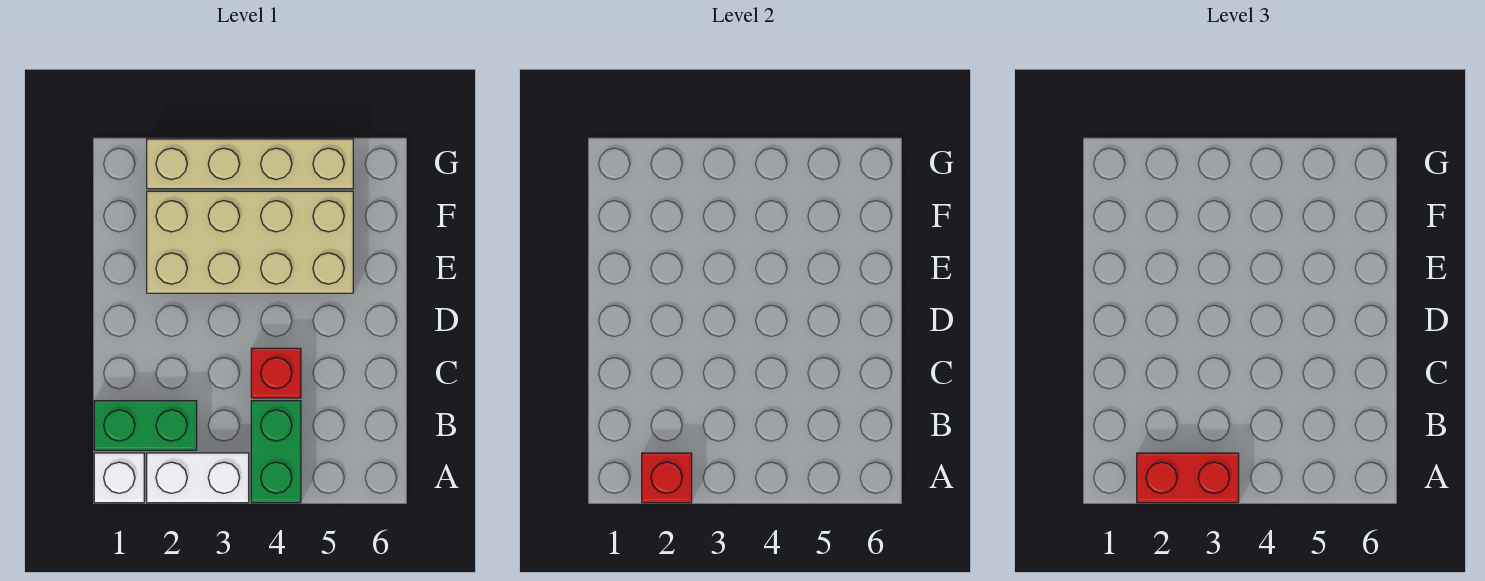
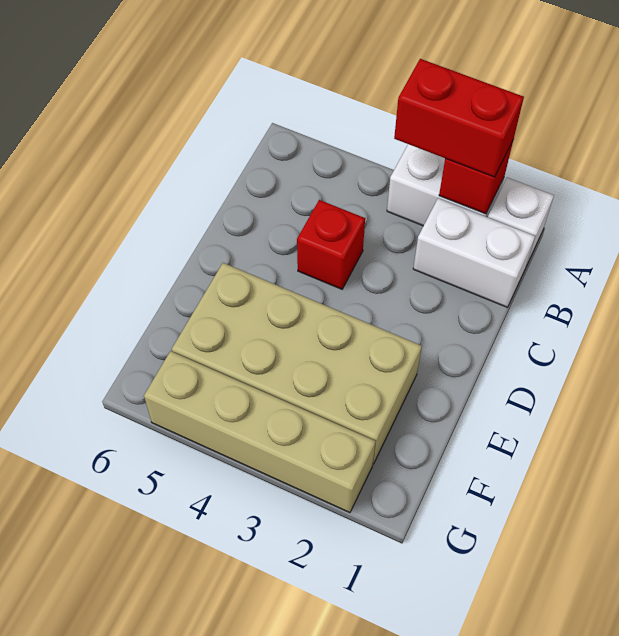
green 1x2 brick [251,401,301,503] -> none
green 1x2 brick [94,401,197,450] -> white 1x2 brick [413,198,535,307]

